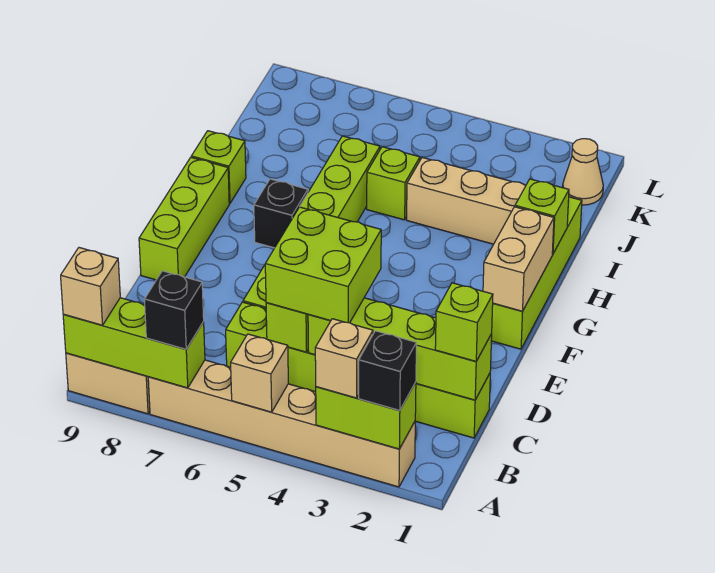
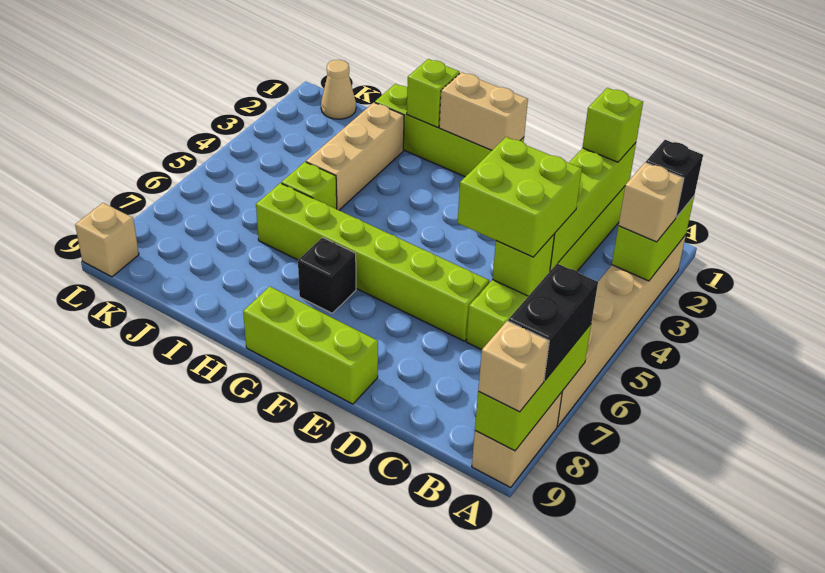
tan 1x1 brick [231,334,288,412] -> tan 1x1 brick moved to [75,203,139,277]
black 1x1 brick [144,271,204,349] -> black 1x2 brick [508,263,598,380]
lime 1x1 brick [191,131,246,204] -> none

